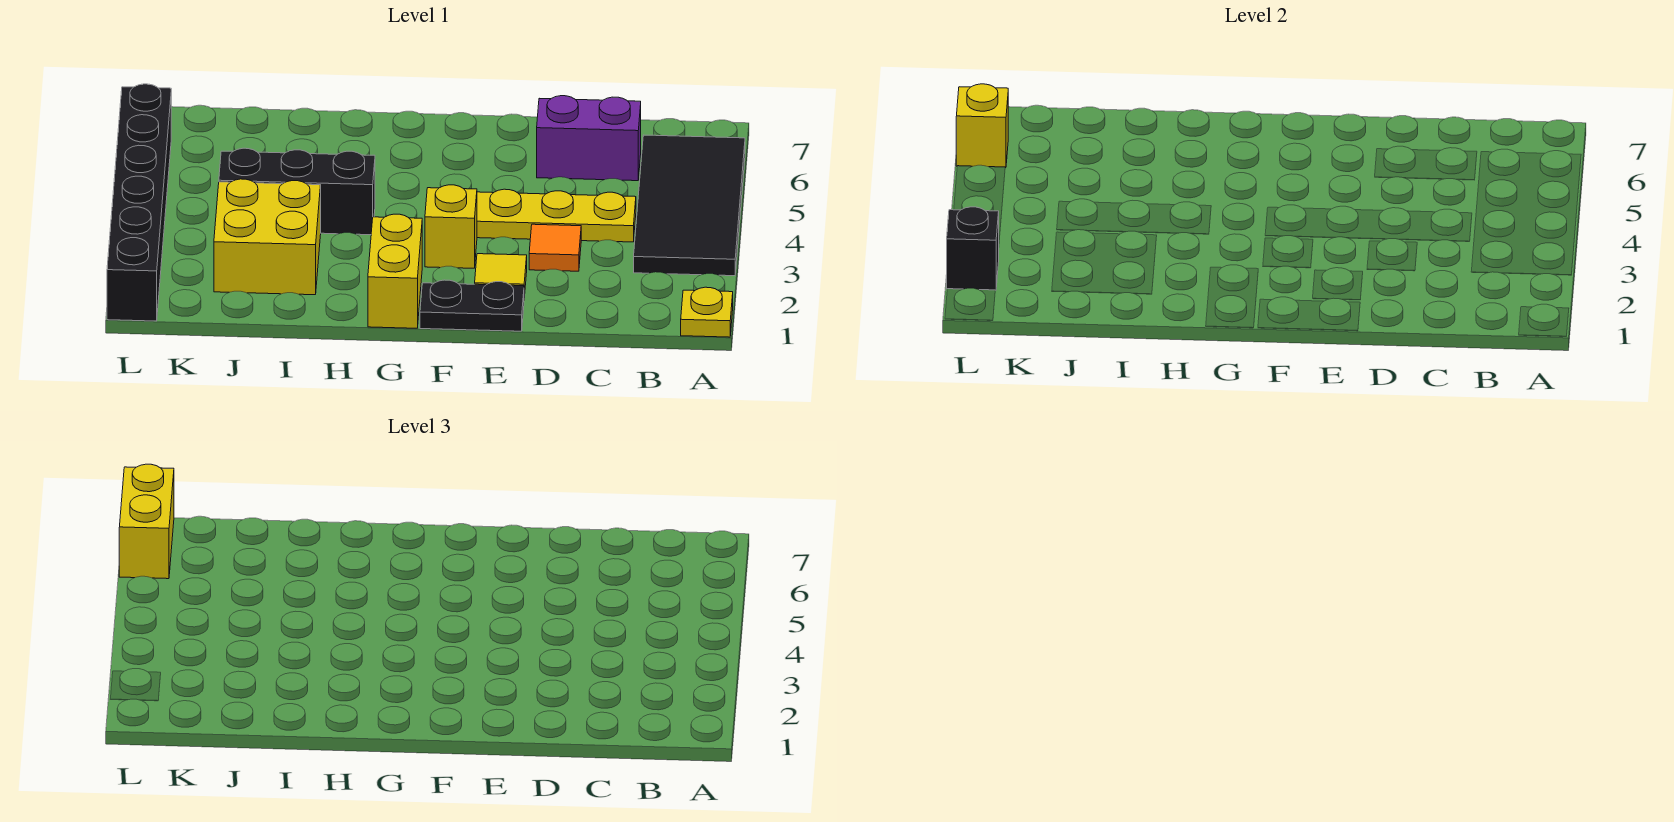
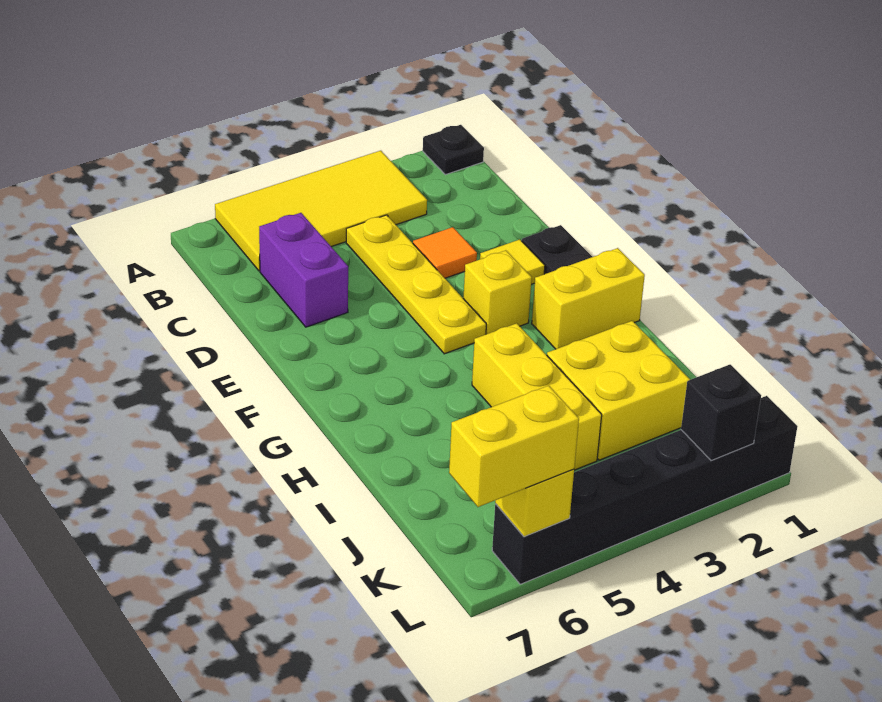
yellow 1x1 plate [681,287,733,337] -> black 1x1 plate [423,125,484,175]
black 2x4 tile [634,135,745,276] -> yellow 2x4 tile [215,151,427,271]
black 1x3 brick [219,148,375,235] -> yellow 1x3 brick [472,323,602,470]

